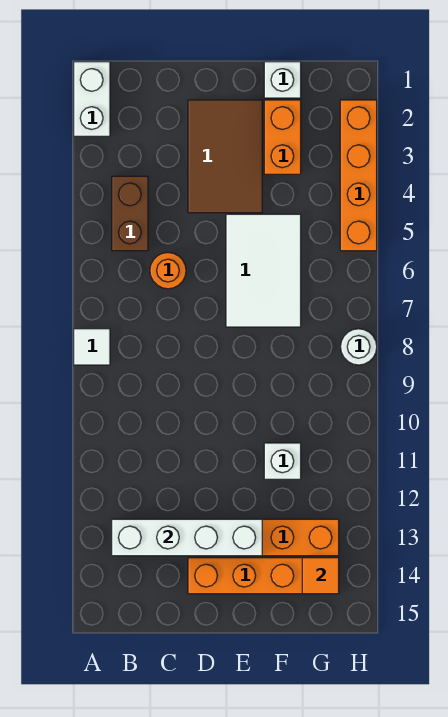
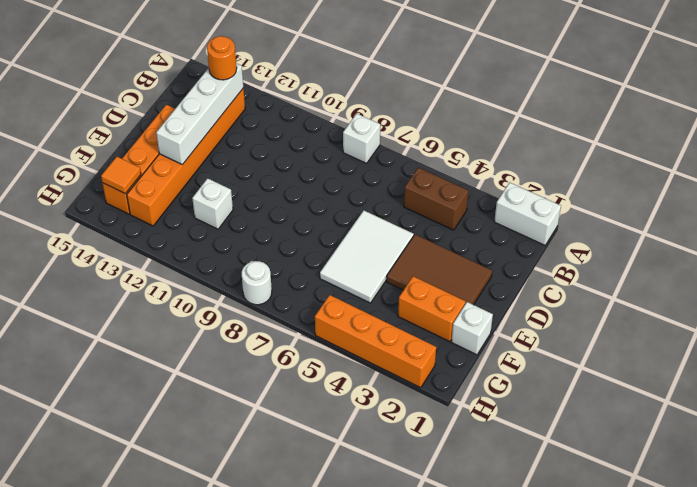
white 1x1 tile [74,329,110,365] -> white 1x1 brick [343,114,380,163]
orange 1x1 round brick [150,253,186,289] -> orange 1x1 round brick moved to [207,36,237,80]
white 2x3 tile [226,214,301,327] -> white 2x3 tile turned to [320,211,414,303]

